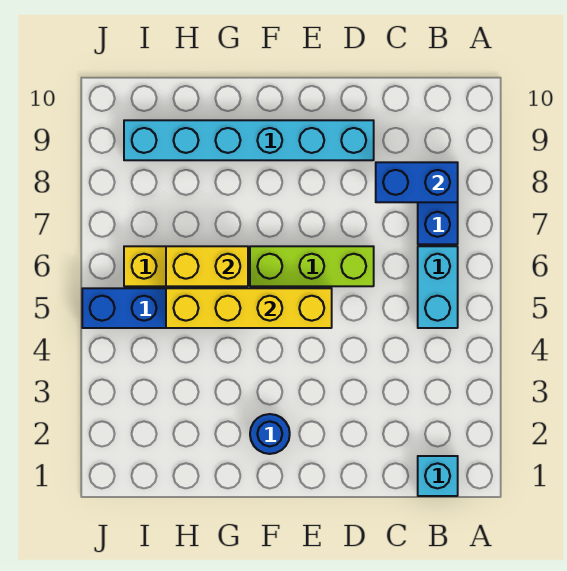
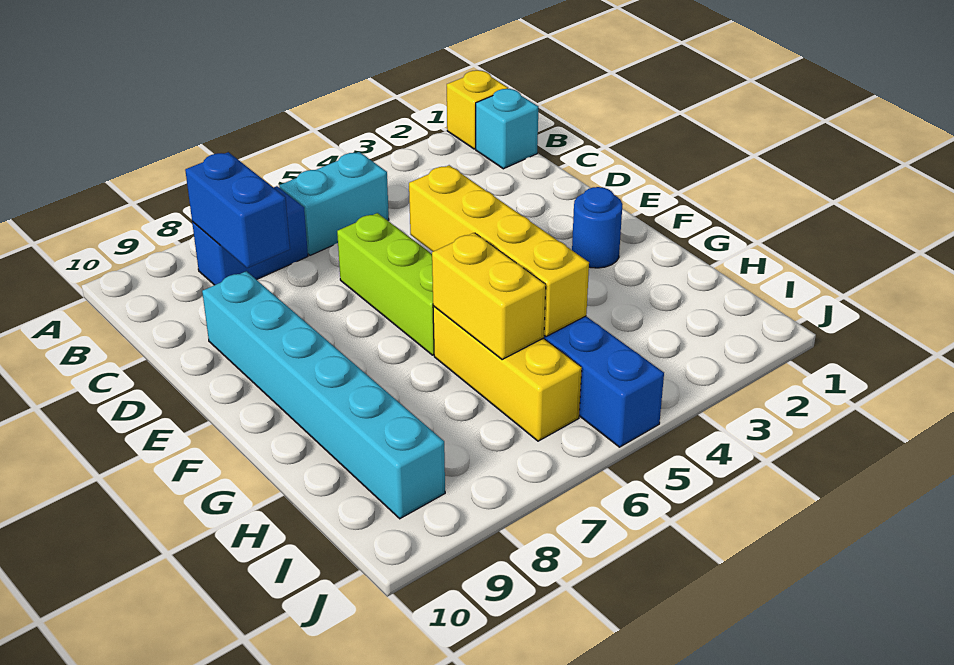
none -> yellow 1x1 brick [447,70,508,149]

